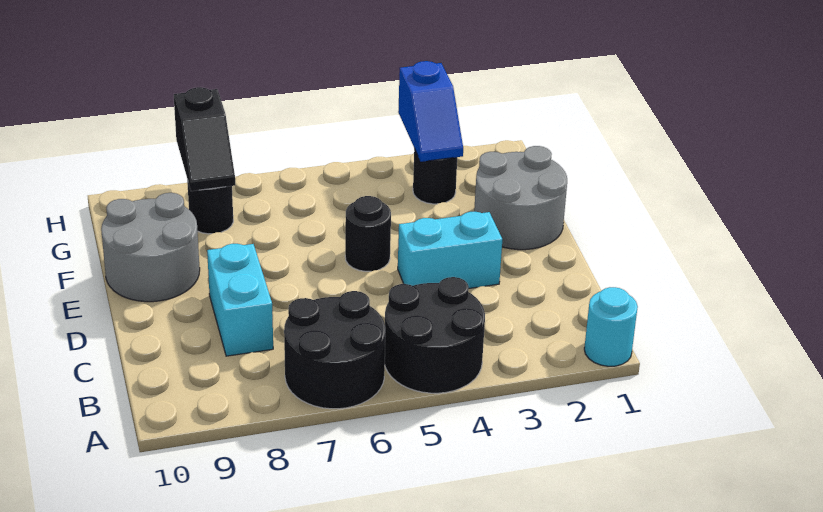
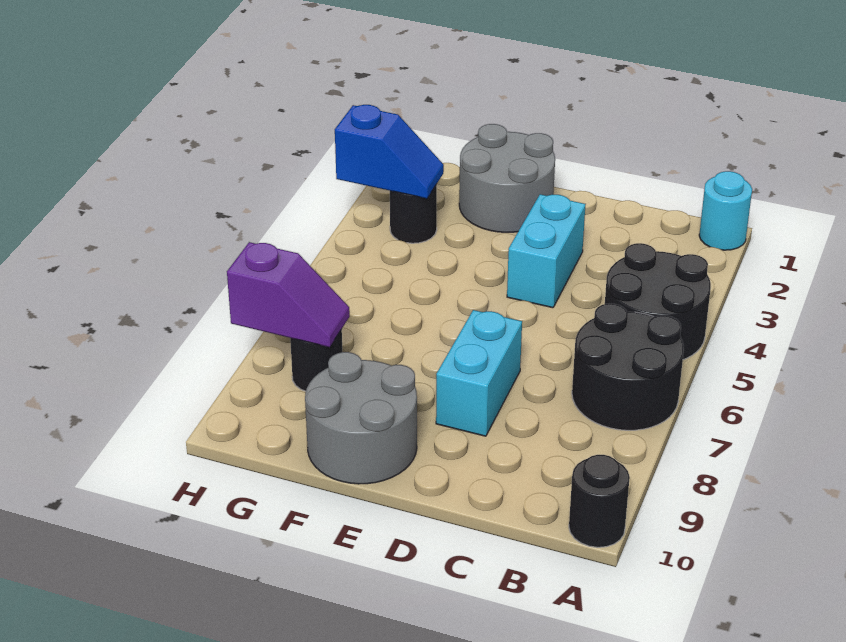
cyan 1x2 brick [207,244,273,356] -> cyan 1x2 brick turned to [436,310,522,436]
black 1x1 round brick [345,196,391,271] -> black 1x1 round brick moved to [569,455,630,547]
black 1x2 slope [174,87,235,191] -> purple 1x2 slope [227,242,350,347]

